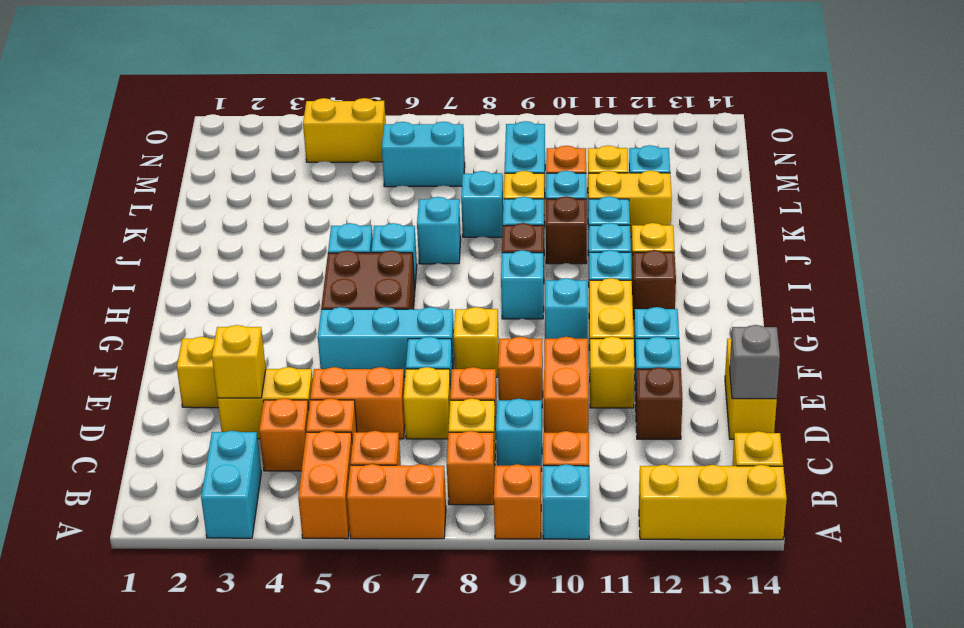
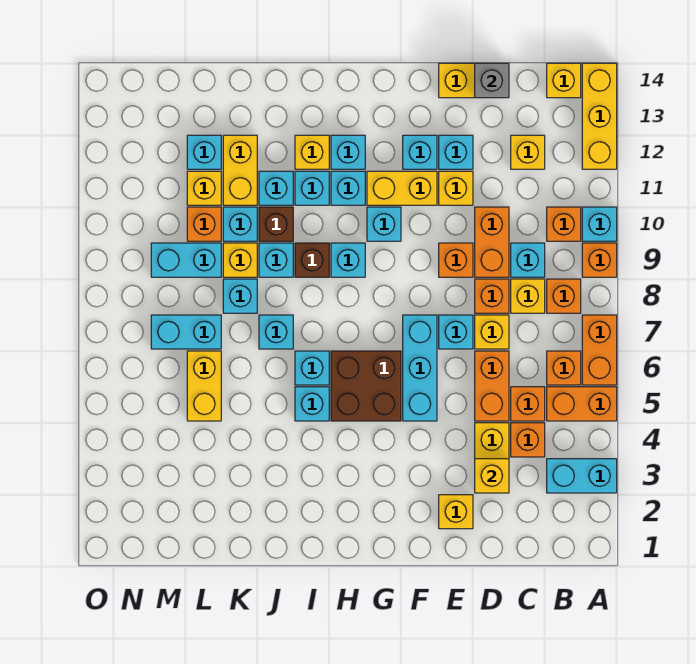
orange 1x2 brick [544,337,588,433] -> orange 1x2 brick turned to [475,207,509,277]
brown 1x1 brick [636,367,682,439] -> none
yellow 1x1 brick [454,307,499,377] -> yellow 1x1 brick moved to [511,135,545,169]
brown 1x1 brick [632,250,676,319] -> cyan 1x1 brick [331,135,365,169]
cyan 1x2 brick [382,122,465,187] -> cyan 1x2 brick turned to [151,315,221,349]
yellow 1x2 brick [303,98,386,162] -> yellow 1x2 brick moved to [187,351,221,421]

